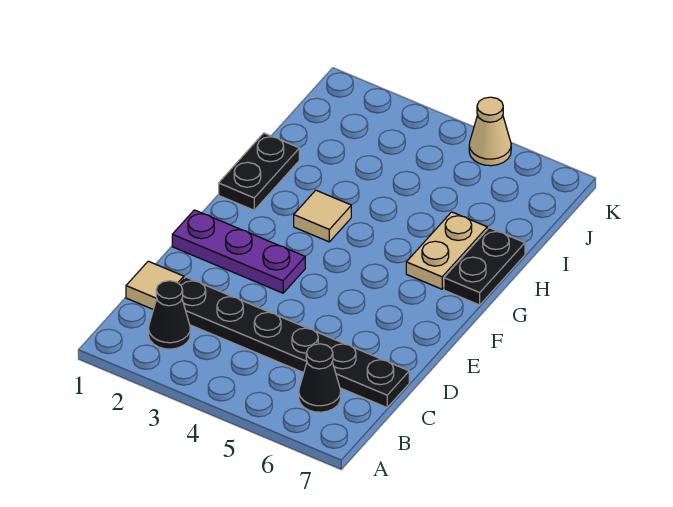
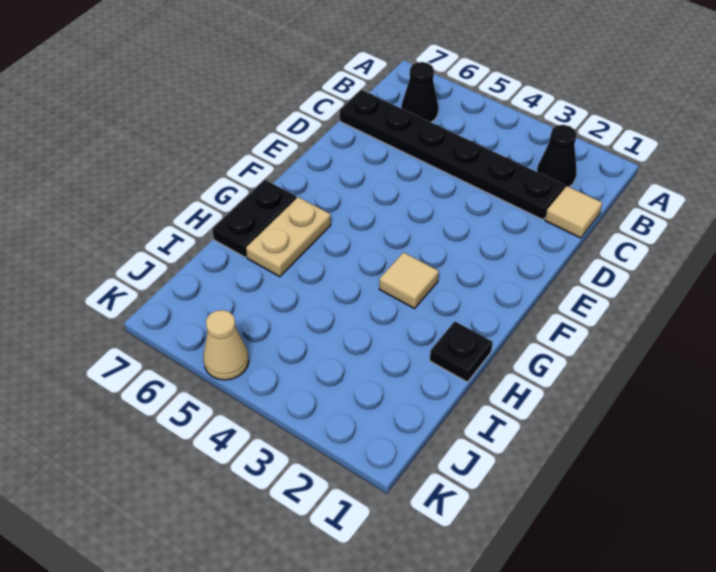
purple 1x3 plate [172,210,305,293] -> none
black 1x2 plate [219,133,299,210] -> black 1x1 plate [430,321,493,382]

